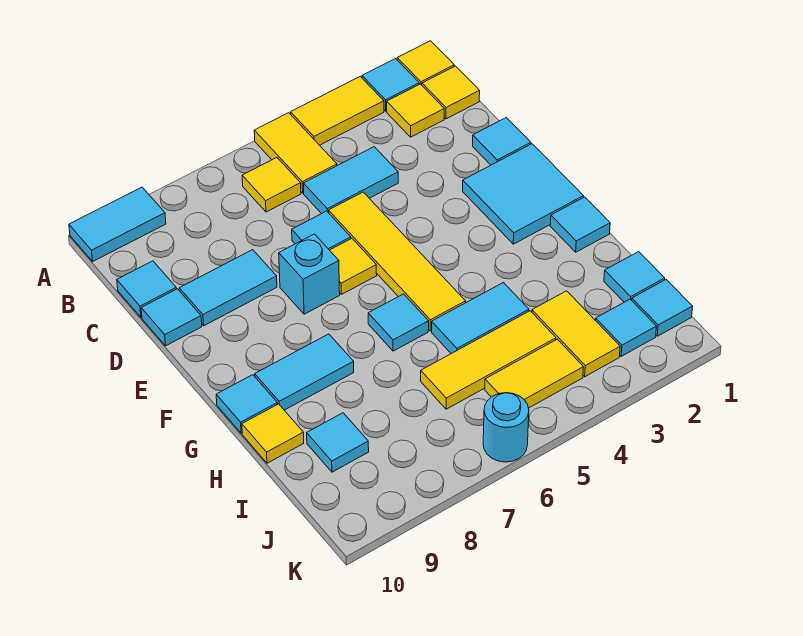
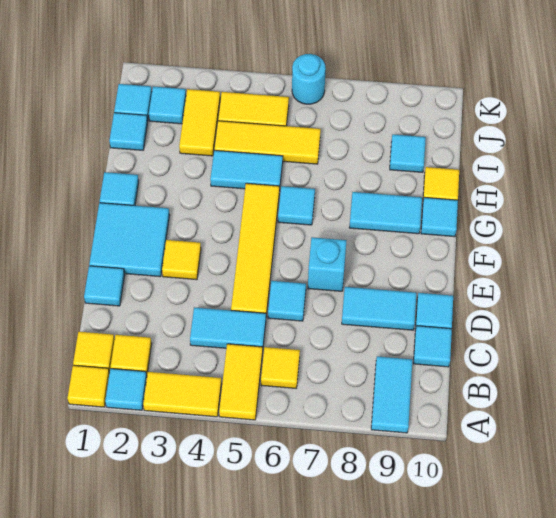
cyan 1x2 tile [69,187,166,261] -> cyan 1x2 tile turned to [371,356,412,433]
yellow 1x1 tile [330,239,377,294] -> yellow 1x1 tile moved to [162,240,201,280]

